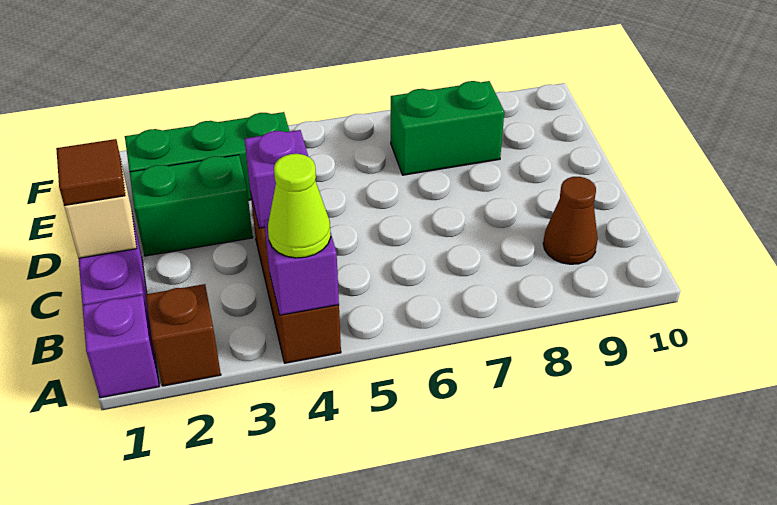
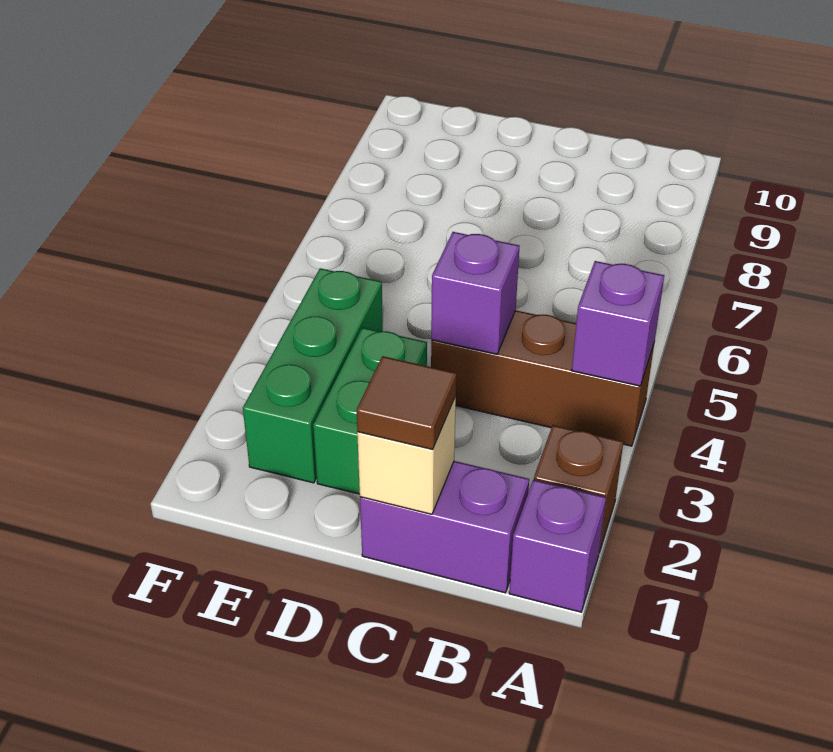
lime 1x1 cone [268,154,331,258] -> none
brown 1x1 cone [543,177,598,264] -> none
green 1x2 brick [391,81,504,175] -> none

